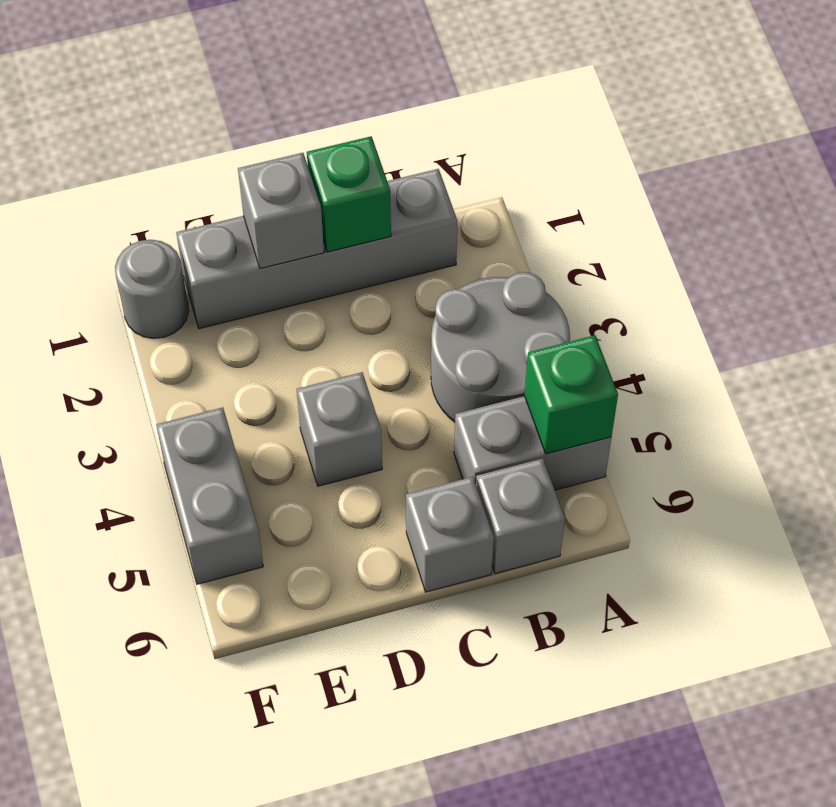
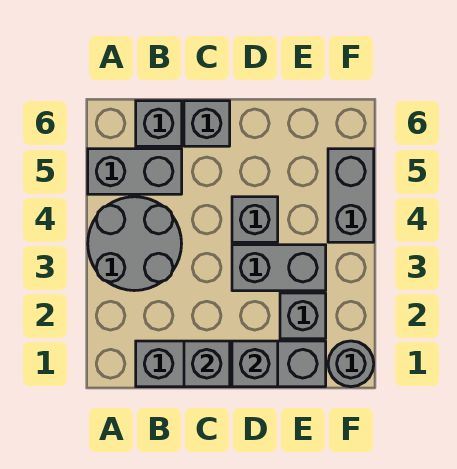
green 1x1 brick [524,335,618,454] -> none
green 1x1 brick [307,136,391,252] -> grey 1x1 brick [184,341,230,387]
none -> grey 1x2 brick [232,245,326,291]
none -> grey 1x1 brick [280,293,326,339]

